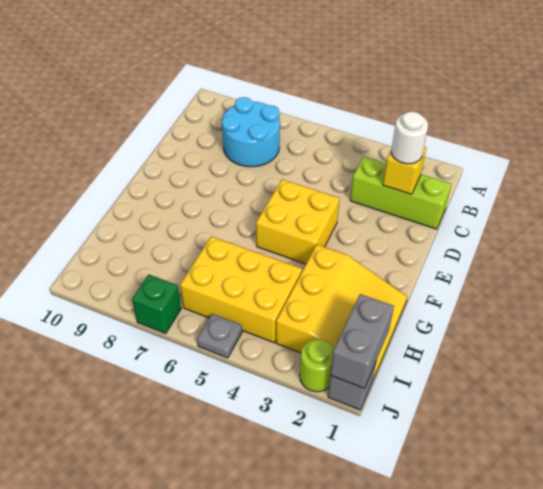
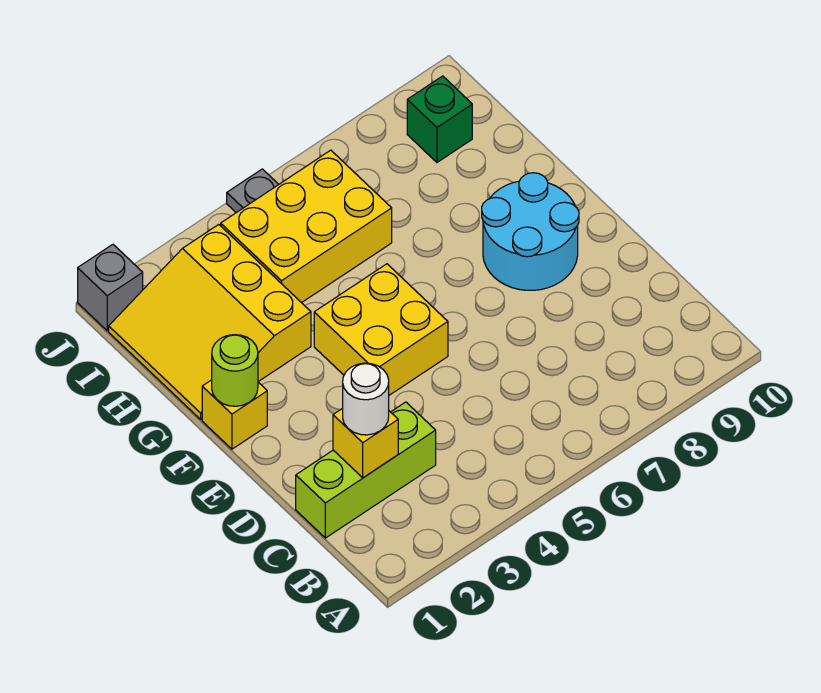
cyan 2x2 round brick [222,97,280,167] -> cyan 2x2 round brick moved to [482,173,579,290]
none -> yellow 1x1 brick [202,380,267,449]
grey 1x2 brick [330,294,394,388] -> none
lime 1x1 round brick [300,339,334,392] -> lime 1x1 round brick moved to [212,335,258,406]
green 1x1 brick [132,275,181,333] -> green 1x1 brick moved to [407,76,472,162]

